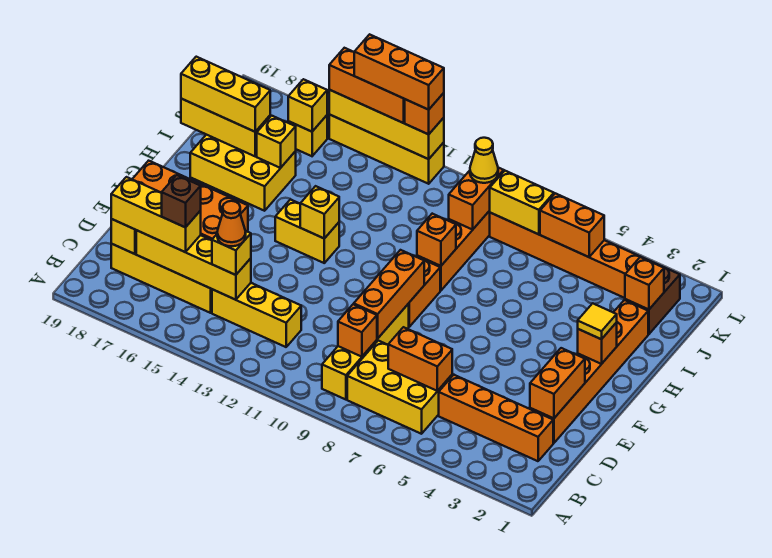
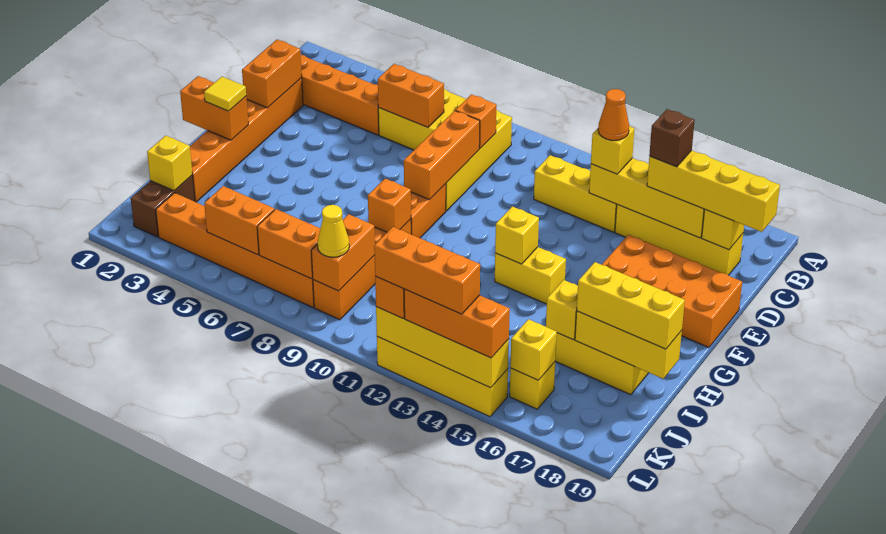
yellow 1x3 brick [111,177,201,252] -> yellow 1x4 brick [647,150,780,232]
orange 1x1 brick [578,322,617,364] -> orange 1x2 brick [180,76,248,140]
orange 1x1 brick [625,257,664,310] -> yellow 1x1 brick [147,136,192,191]
yellow 1x2 brick [490,171,554,234] -> orange 1x2 brick [257,209,320,279]

